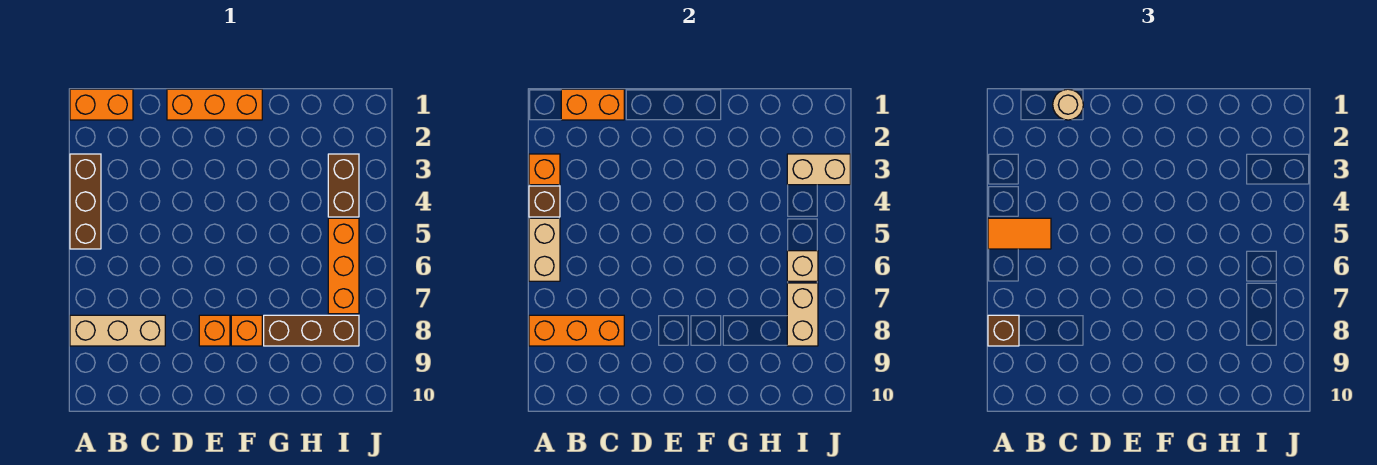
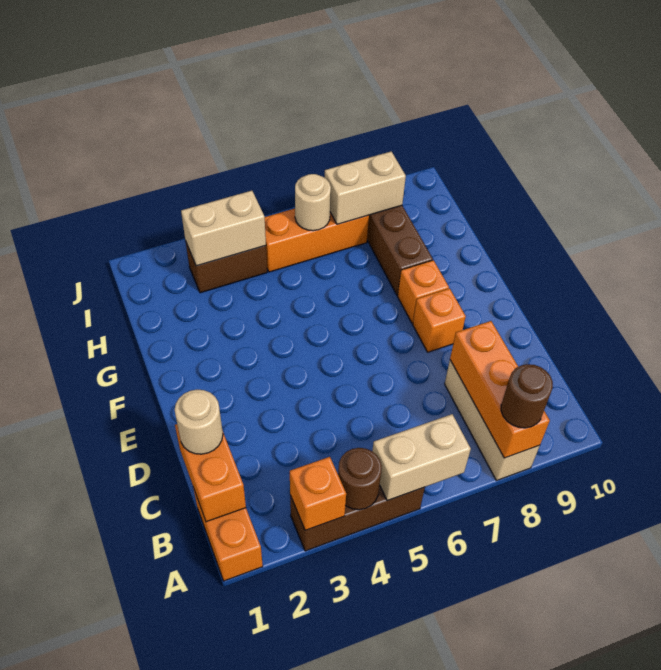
brown 1x1 brick [529,186,560,217] -> brown 1x1 round brick [338,448,382,510]
orange 1x2 tile [988,218,1051,249] -> none
brown 1x1 brick [988,315,1019,346] -> brown 1x1 round brick [501,364,553,428]
orange 1x3 brick [167,89,262,120] -> none
tan 1x2 brick [787,154,850,185] -> tan 1x2 brick turned to [181,191,266,266]
tan 1x1 brick [787,251,818,281] -> tan 1x1 round brick [295,174,331,231]

